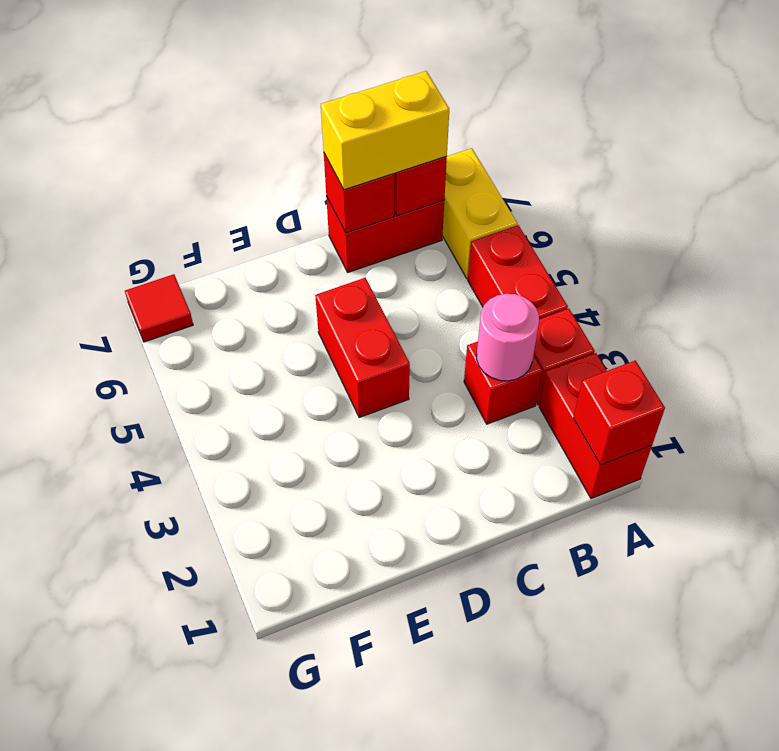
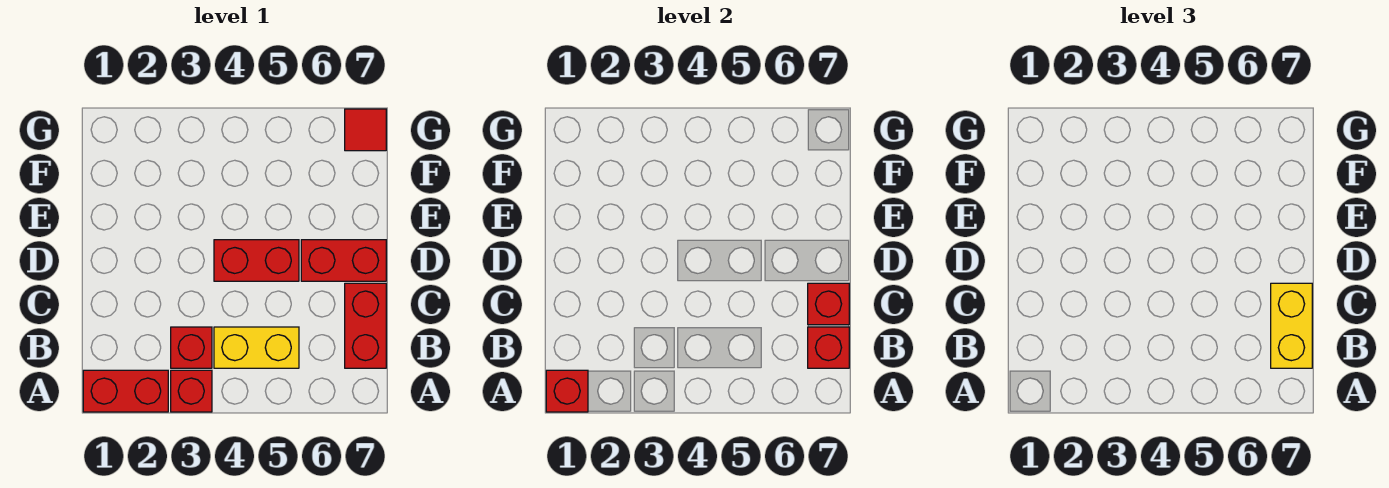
red 1x2 brick [468,225,568,319] -> red 1x2 brick moved to [301,240,386,281]
yellow 1x2 brick [443,148,517,278] -> yellow 1x2 brick moved to [214,327,299,368]
pink 1x1 round brick [477,294,539,381] -> none

